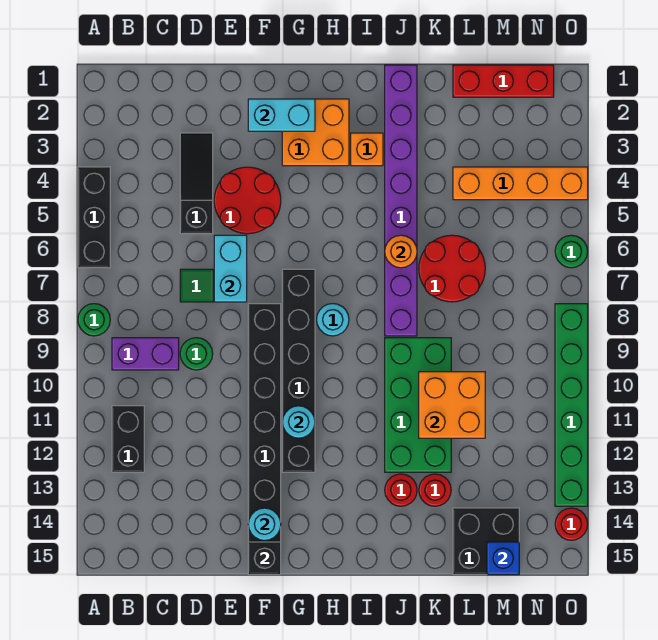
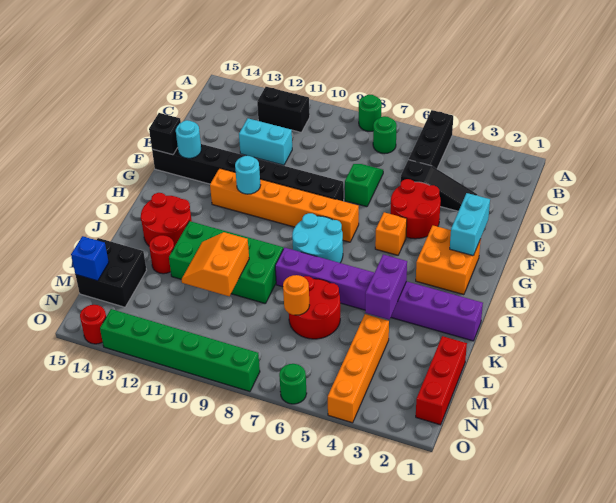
black 1x3 brick [78,167,110,268] -> black 1x3 brick turned to [409,110,453,169]
purple 1x2 brick [112,338,179,370] -> purple 1x2 brick moved to [365,255,407,320]
green 1x1 round brick [180,338,213,370] -> green 1x1 round brick moved to [373,116,397,154]
cyan 1x2 brick [214,235,247,302] -> cyan 1x2 brick moved to [239,118,292,165]
black 1x6 brick [282,269,315,472] -> orange 1x6 brick [210,168,359,242]
cyan 1x1 round brick [317,304,349,336] -> cyan 2x2 round brick [292,213,343,263]
orange 1x1 brick [351,133,383,166] -> orange 1x1 brick moved to [375,212,407,255]
orange 1x1 round brick [385,235,417,268] -> orange 1x1 round brick moved to [283,275,310,315]
red 1x1 round brick [385,474,417,506] -> red 2x2 round brick [141,193,192,247]
orange 2x2 brick [419,372,485,438] -> orange 2x2 slope [182,232,249,296]

